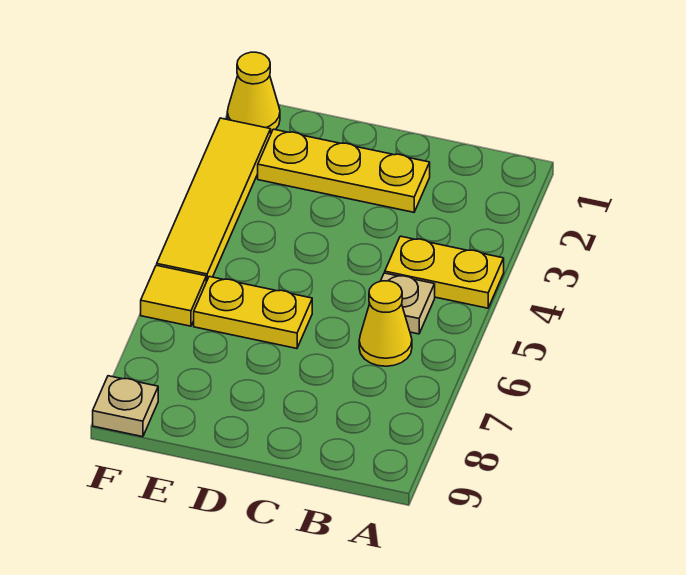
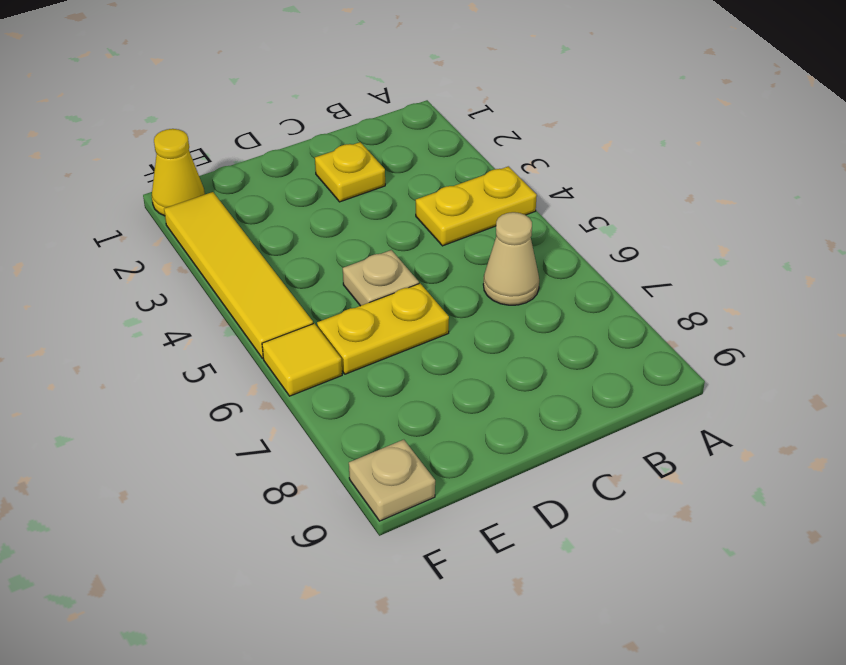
tan 1x1 plate [381,273,435,334] -> tan 1x1 plate moved to [343,250,419,306]
yellow 1x1 cone [359,281,412,366] -> tan 1x1 cone [483,212,539,305]
yellow 1x3 plate [258,129,430,212] -> yellow 1x1 plate [315,142,385,202]

